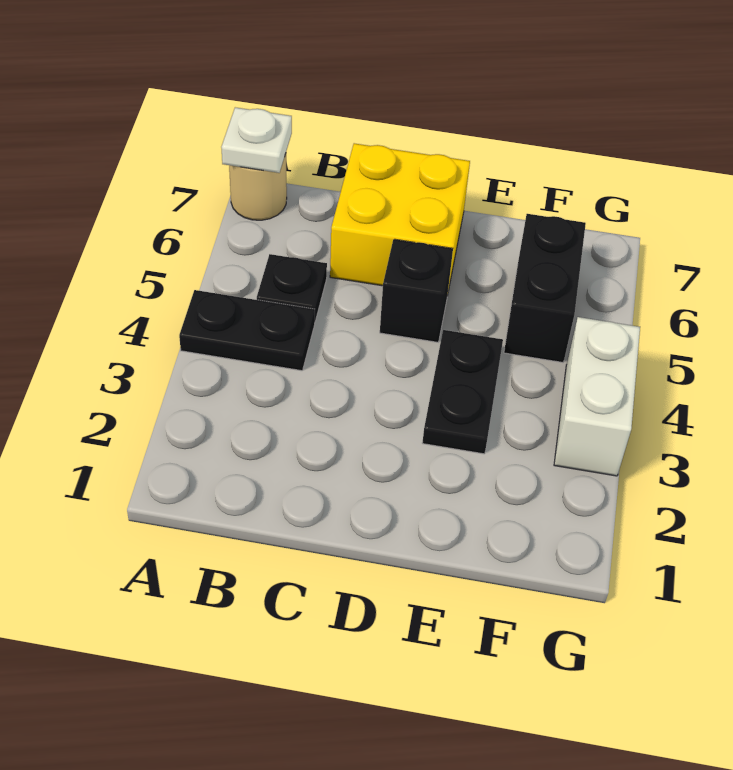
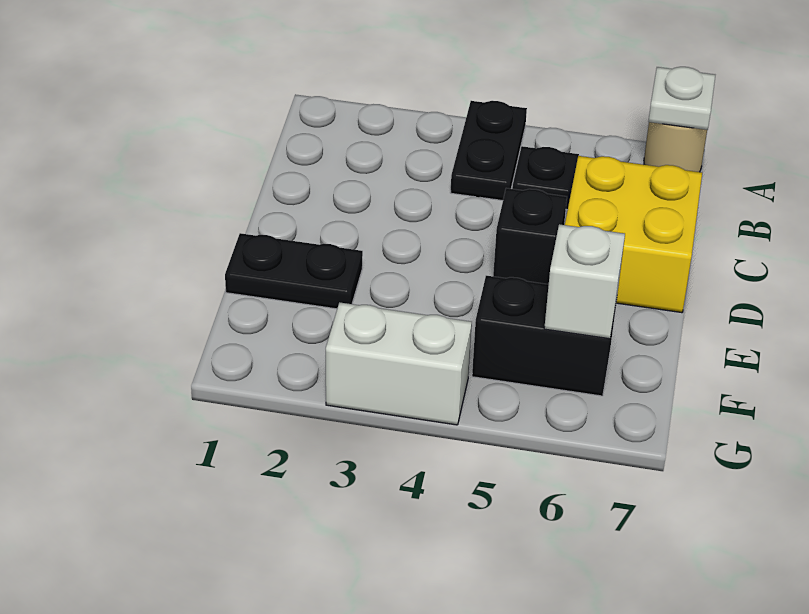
black 1x2 plate [422,330,503,454] -> black 1x2 plate moved to [225,233,363,309]
none -> white 1x1 brick [544,224,625,339]

